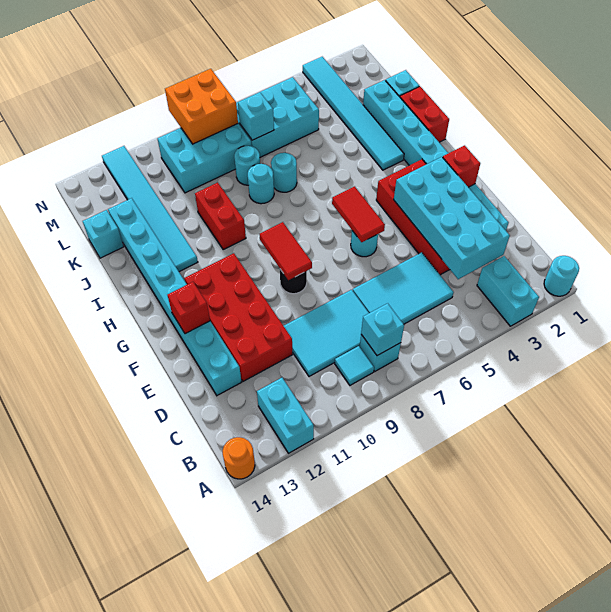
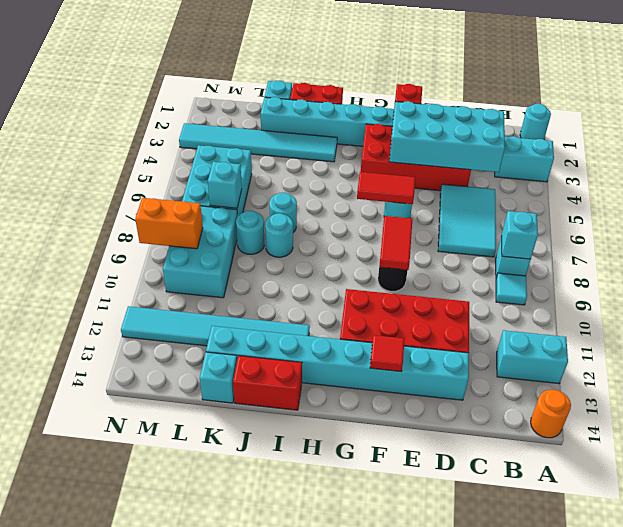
cyan 2x3 tile [284,290,369,376] -> none
red 1x2 tile [260,222,312,280] -> red 1x2 tile turned to [379,216,412,270]
red 1x1 brick [168,282,210,334] -> red 1x1 tile [370,335,404,372]
red 1x2 brick [195,183,246,250] -> red 1x2 brick moved to [233,356,302,410]
orange 2x2 brick [165,69,238,144] -> orange 1x2 brick [135,198,203,249]

